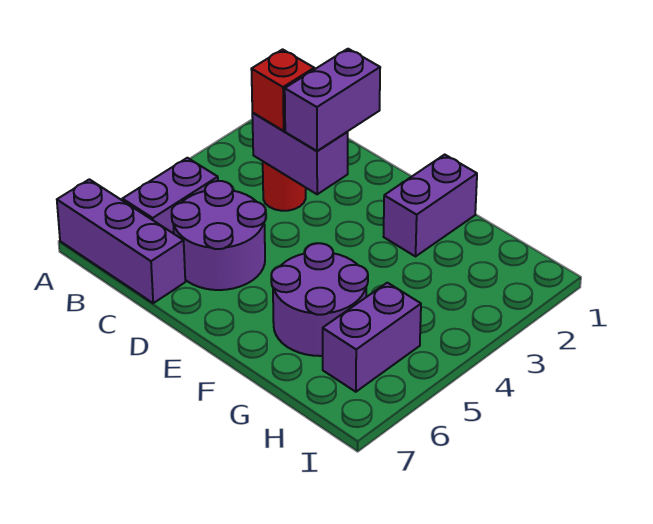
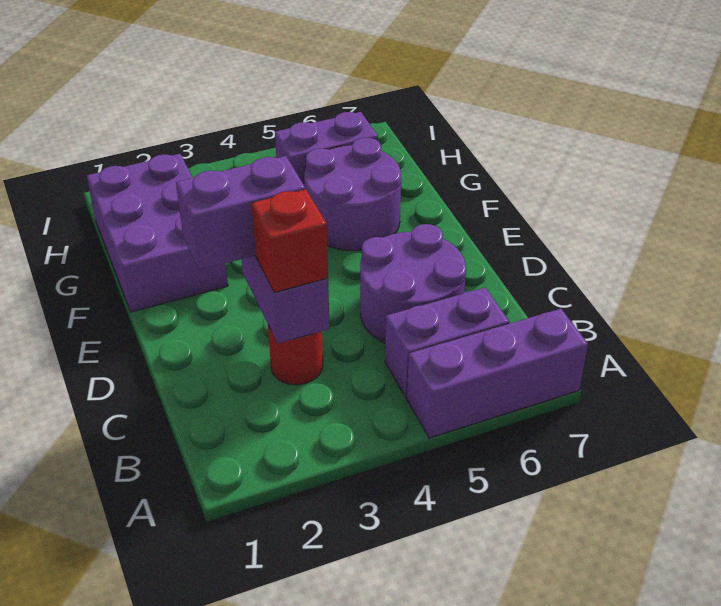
purple 1x3 brick [57,179,185,303] -> purple 1x3 brick turned to [407,309,588,438]
purple 1x2 brick [384,155,477,256] -> purple 2x3 brick [87,154,228,312]

